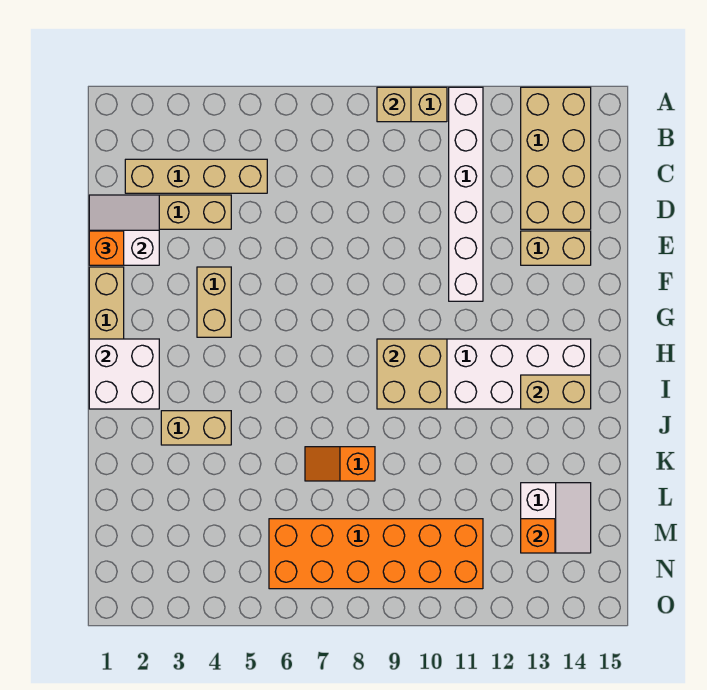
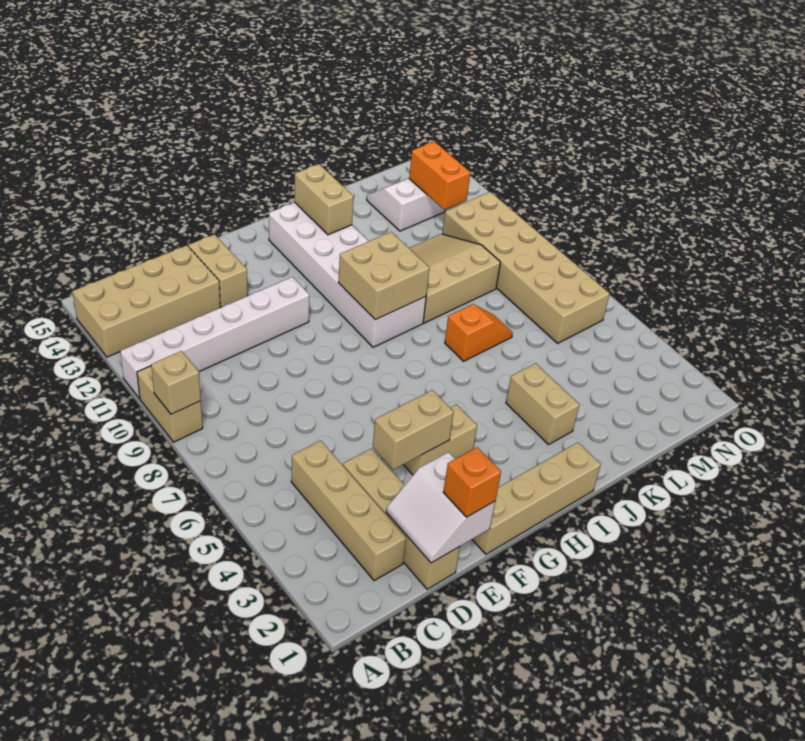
none -> tan 1x2 brick [373,390,454,470]
white 2x2 brick [89,339,159,409] -> none
none -> tan 3x3 slope [409,234,500,323]
orange 1x2 slope [305,447,375,481] -> orange 1x2 slope turned to [445,304,513,361]
orange 2x6 brick [269,519,483,589] -> tan 2x6 brick [443,192,610,343]
orange 1x1 brick [521,519,555,553] -> orange 1x2 brick [409,142,470,210]

